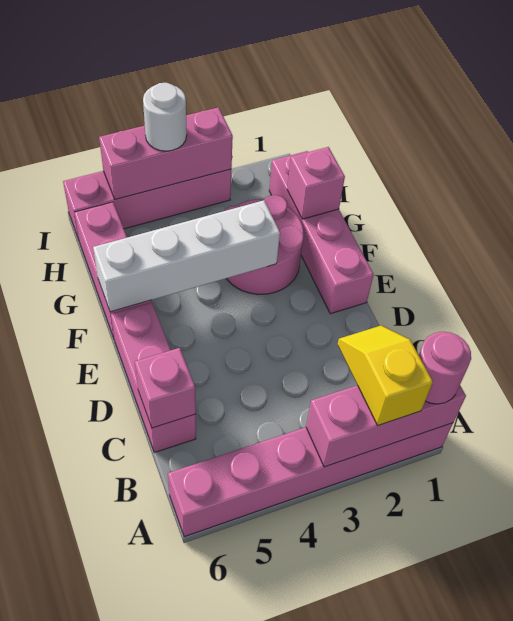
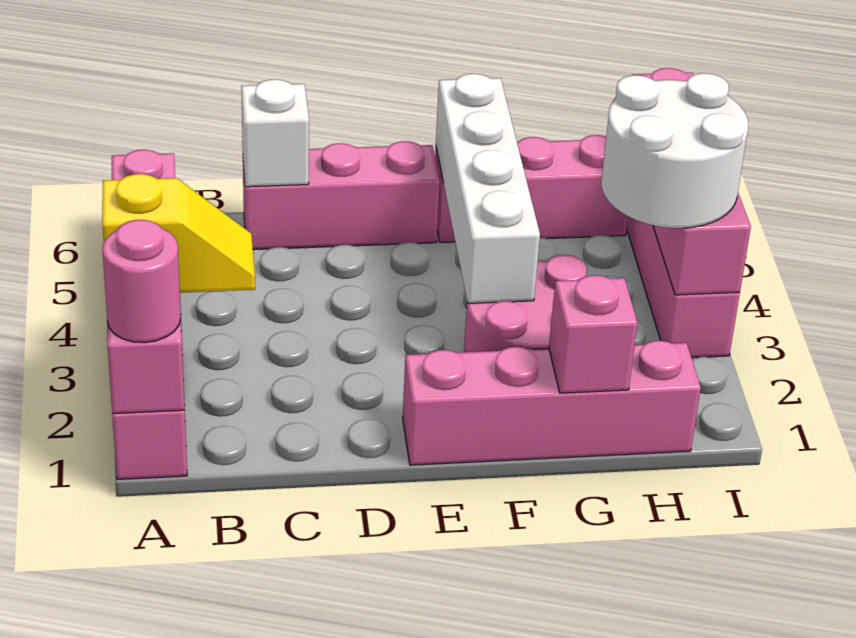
pink 1x1 brick [135,348,196,428] -> white 1x1 brick [241,79,309,187]
pink 1x3 brick [99,107,233,200] -> pink 1x4 brick [633,68,751,295]
white 1x1 round brick [143,83,187,151] -> white 2x2 round brick [601,73,748,228]

